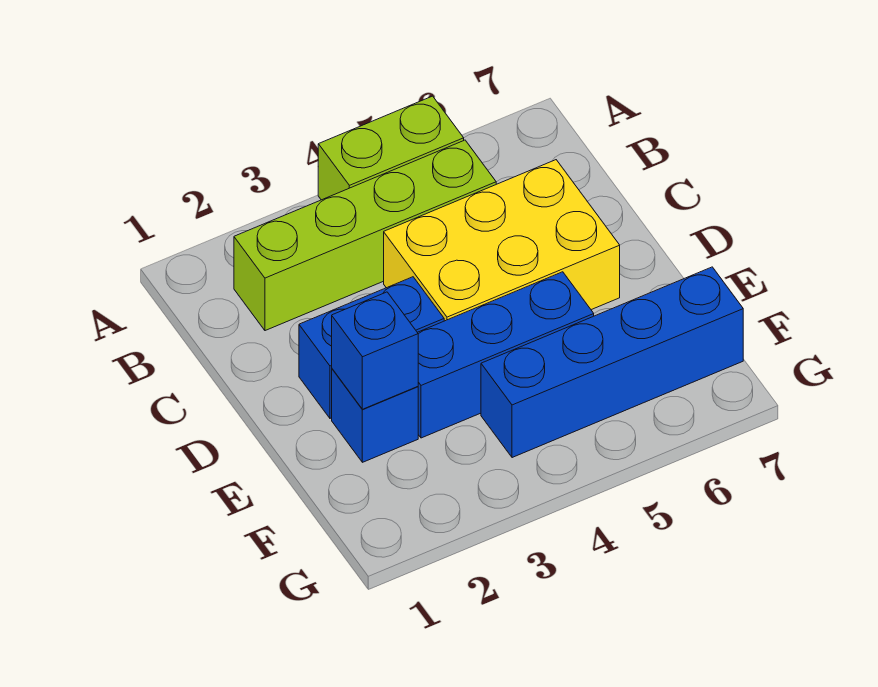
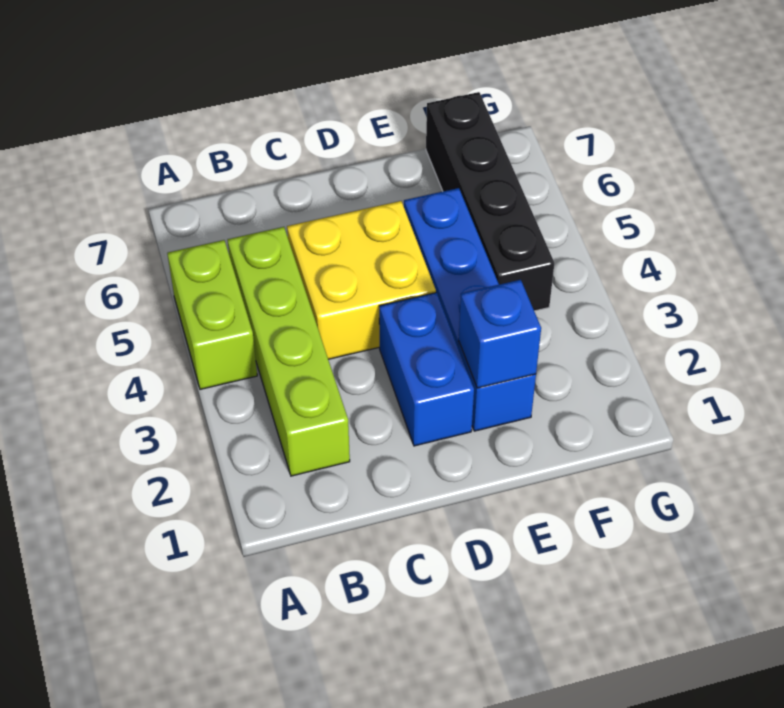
yellow 2x3 brick [384,160,620,321] -> yellow 2x2 brick [287,201,436,359]
blue 1x4 brick [481,267,743,458] -> black 1x4 brick [426,92,554,311]

